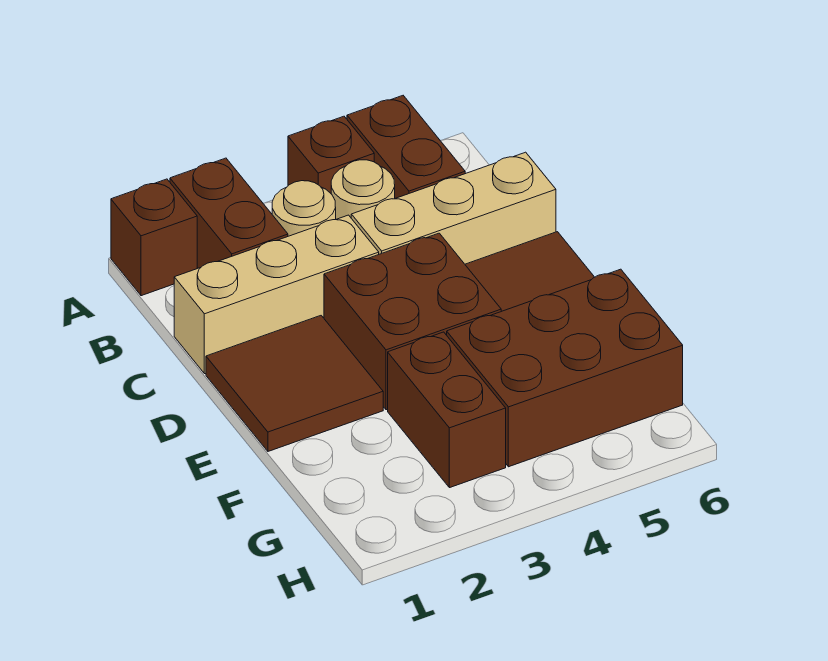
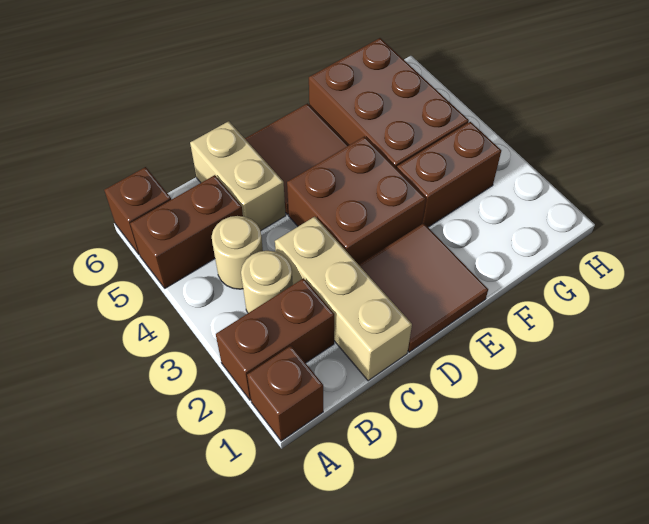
brown 1x1 brick [288,116,374,193] -> brown 1x1 brick moved to [104,167,171,254]
tan 1x3 brick [351,152,556,264] -> tan 1x2 brick [190,121,286,231]

